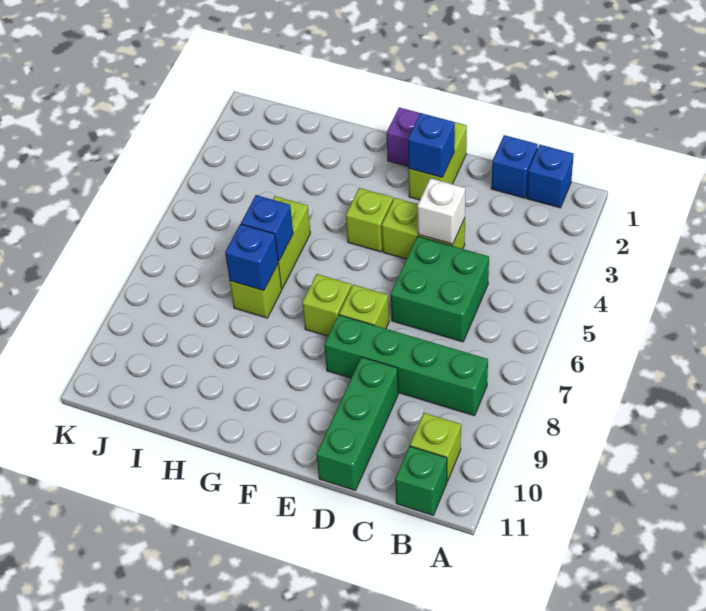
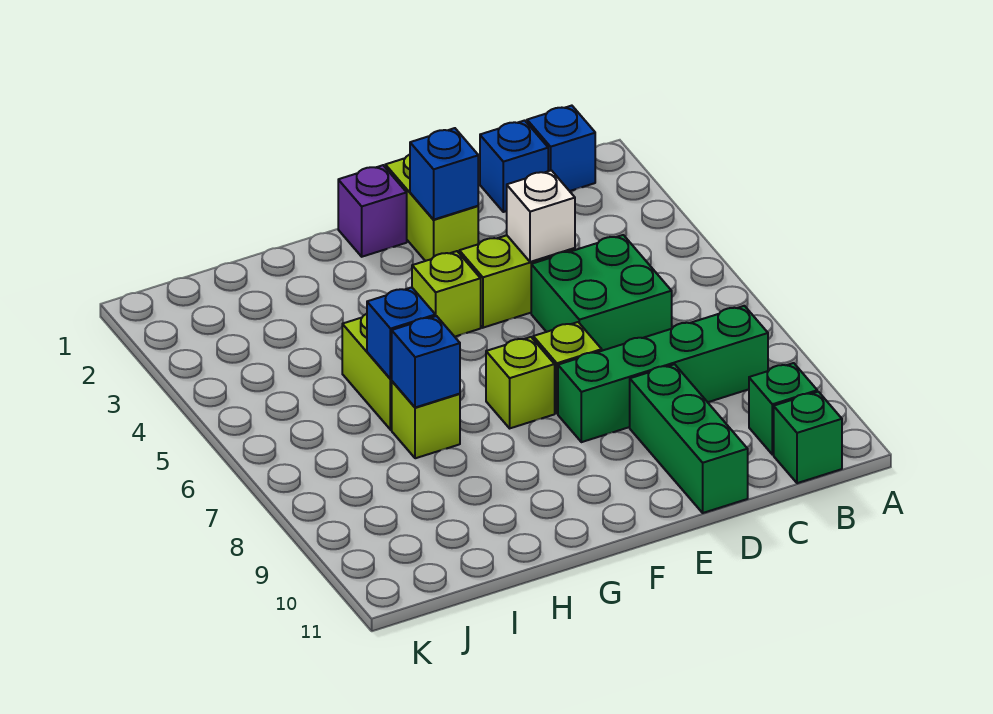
lime 1x1 brick [410,413,461,481] -> green 1x1 brick [749,363,817,455]

